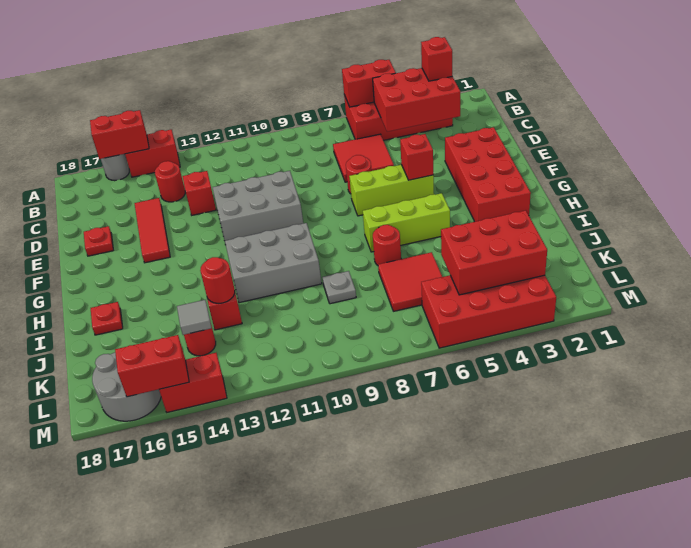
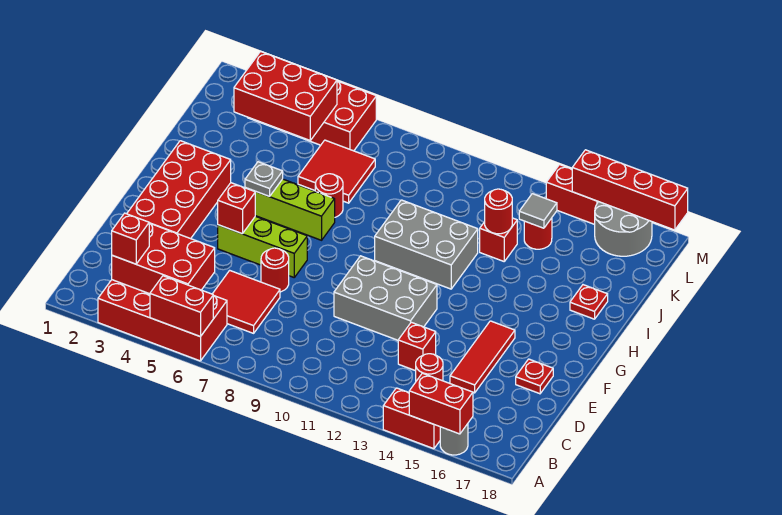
grey 1x1 plate [322,271,356,304] -> grey 1x1 plate moved to [245,162,283,196]
red 1x2 brick [115,335,189,397] -> red 1x4 brick [572,150,688,230]

